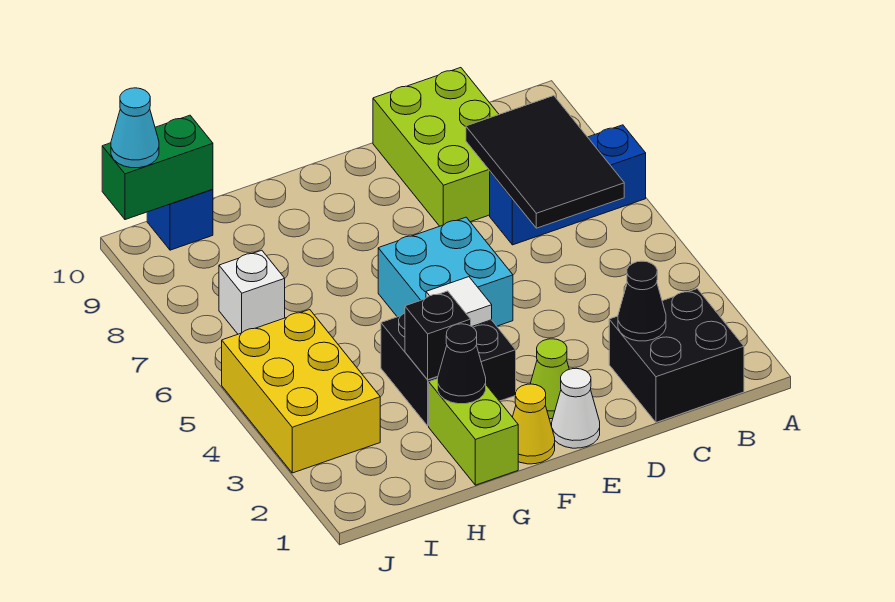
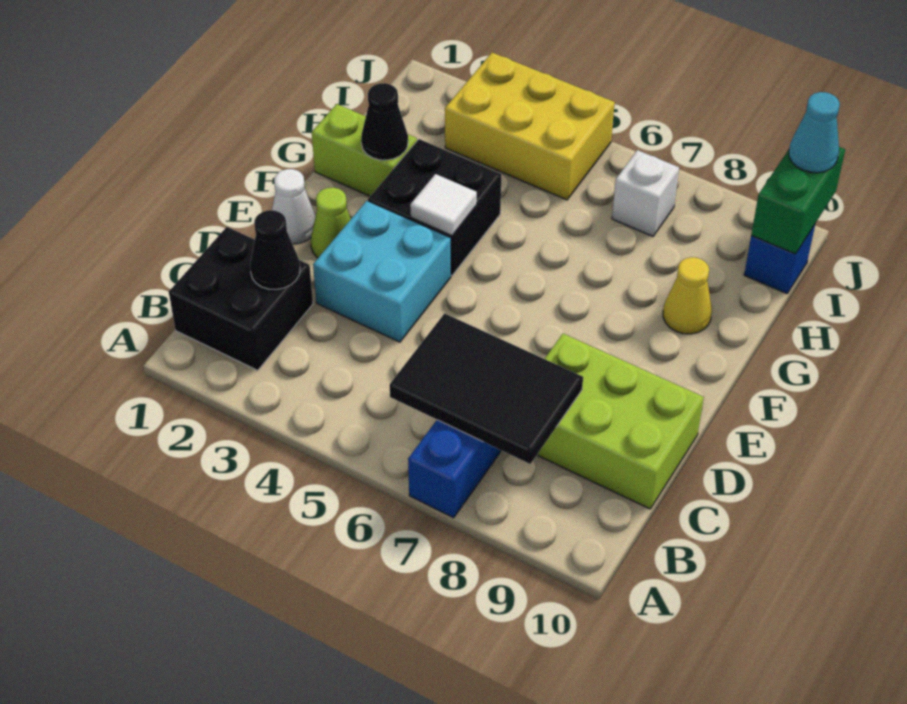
cyan 2x2 brick [378,217,513,326] -> cyan 2x2 brick moved to [313,201,451,342]
yellow 1x1 cone [513,384,555,464] -> yellow 1x1 cone moved to [663,257,712,334]
black 1x1 brick [405,291,471,380] -> none

